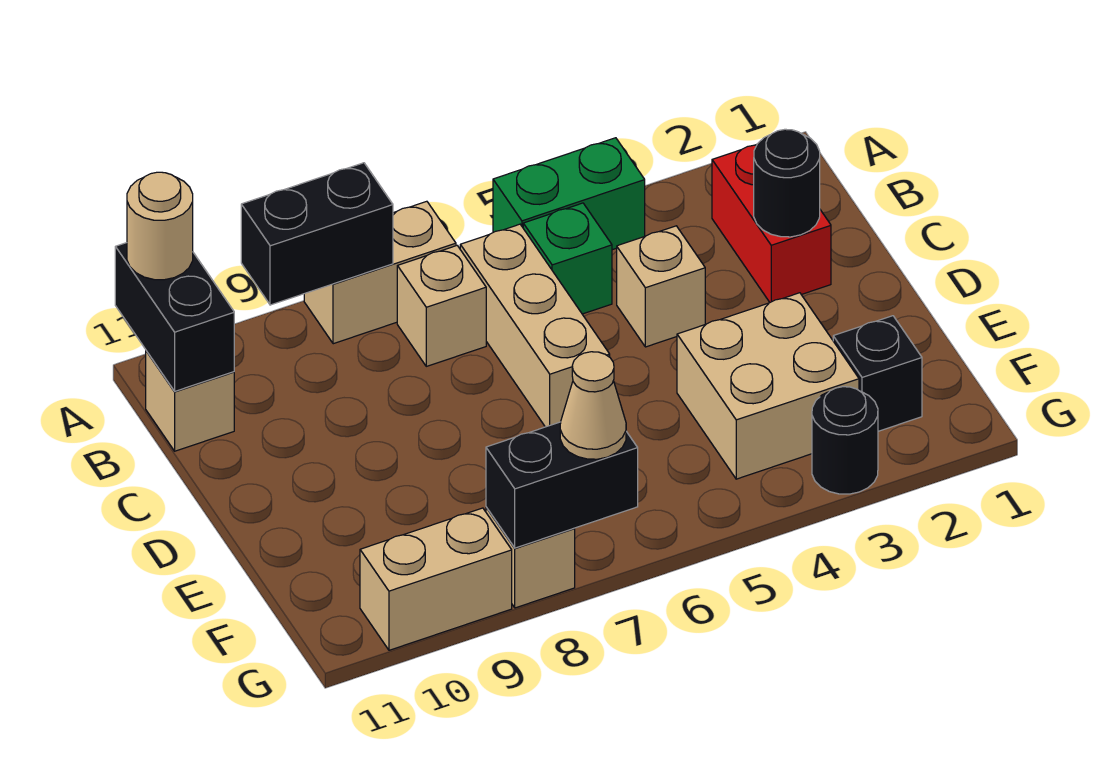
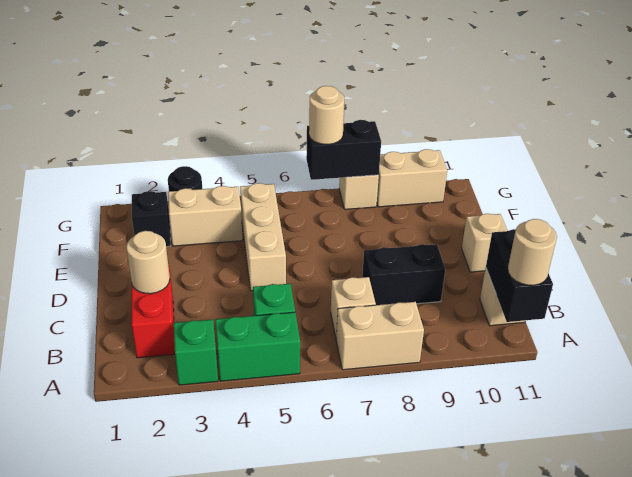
none -> green 1x1 brick [174,319,218,385]
black 1x2 brick [241,163,393,305] -> black 1x2 brick moved to [362,244,445,305]
tan 1x3 brick [460,224,610,427] -> tan 1x3 brick moved to [240,183,286,291]
black 1x1 round brick [754,129,820,237] -> tan 1x1 round brick [126,231,170,294]
tan 1x1 brick [617,226,705,347] -> tan 1x1 brick moved to [462,214,508,272]
tan 2x2 brick [677,293,859,479] -> tan 1x2 brick [168,186,243,246]
tan 1x1 cone [560,352,626,459] -> tan 1x1 round brick [309,86,344,144]

